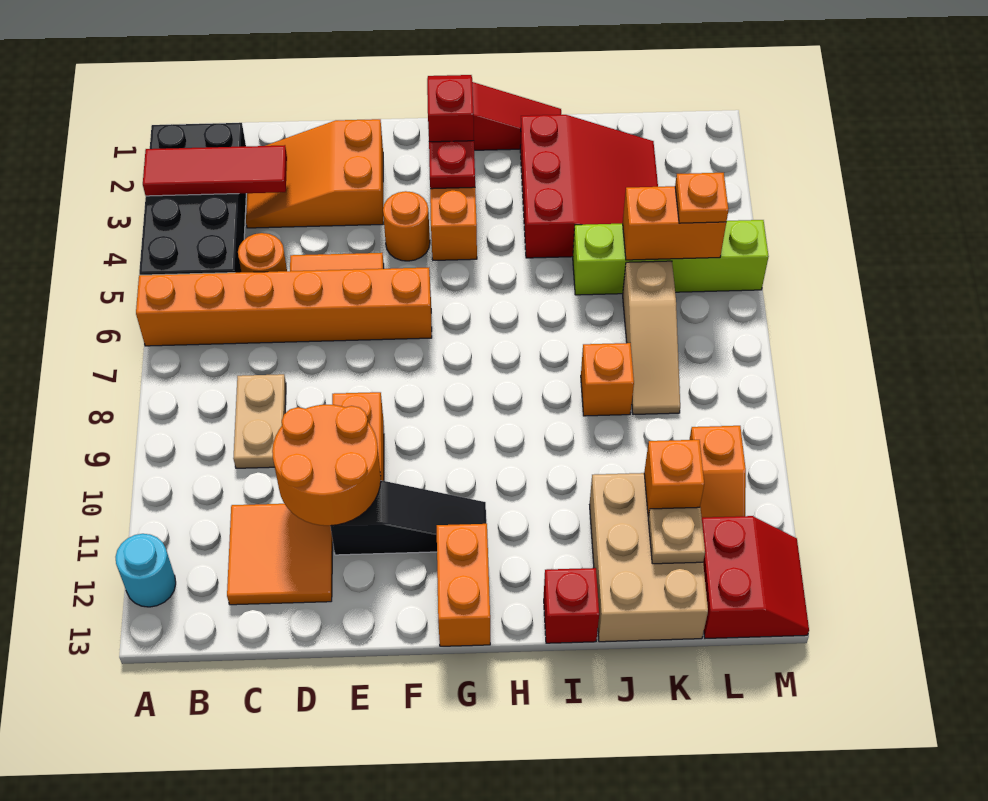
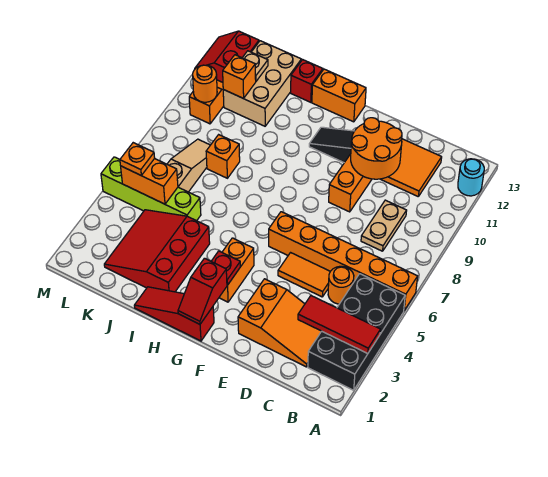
orange 1x1 round brick [383,191,430,261] -> orange 1x1 round brick moved to [193,65,217,102]
orange 1x2 brick [437,524,490,646] -> orange 1x2 brick turned to [312,69,366,122]

